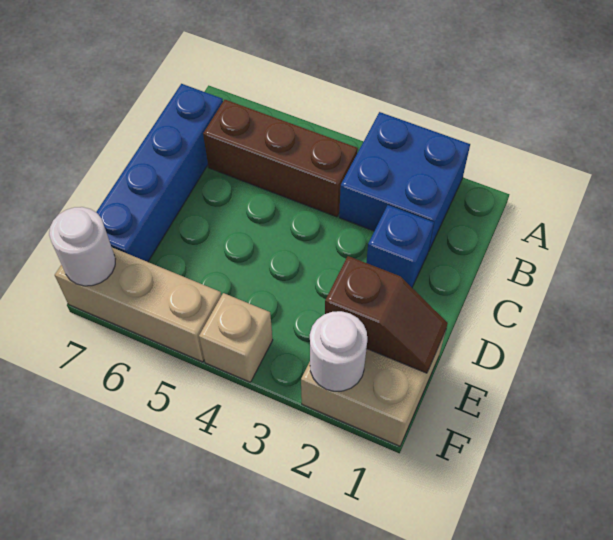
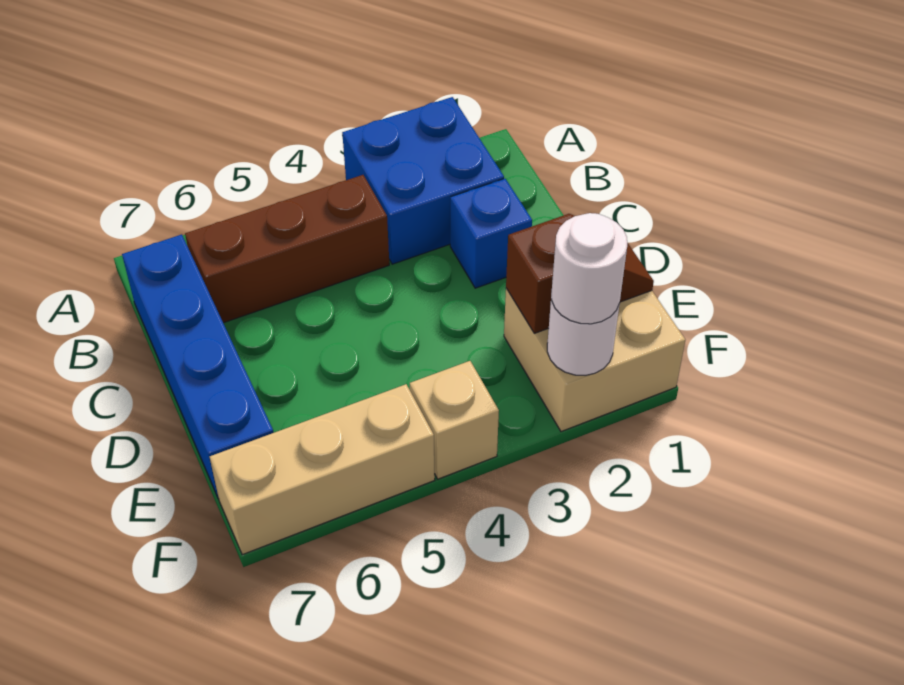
white 1x1 round brick [49,207,115,286] -> white 1x1 round brick moved to [552,213,627,324]

